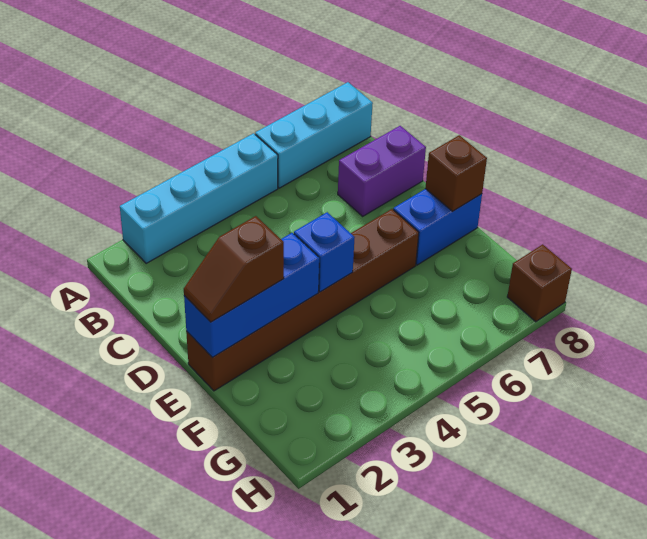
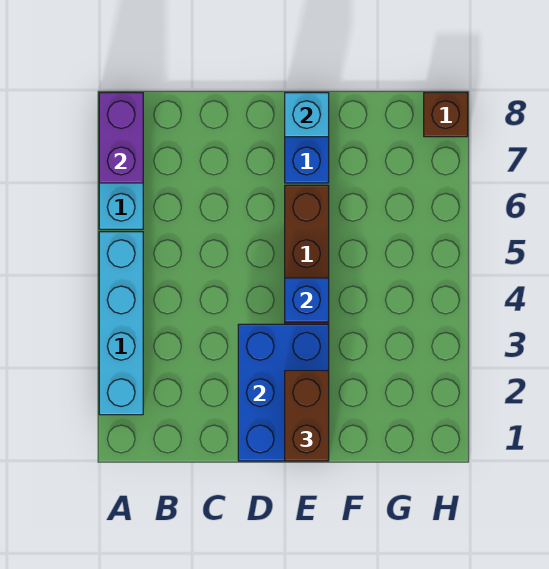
purple 1x2 brick [338,126,426,216] -> purple 1x2 brick moved to [99,93,143,183]
blue 1x3 brick [184,233,319,358] -> blue 2x3 brick [238,324,329,461]
brown 1x2 slope [184,216,284,322] -> brown 1x2 brick [285,371,329,461]
brown 1x1 brick [425,135,487,211] -> cyan 1x1 brick [285,93,329,137]

